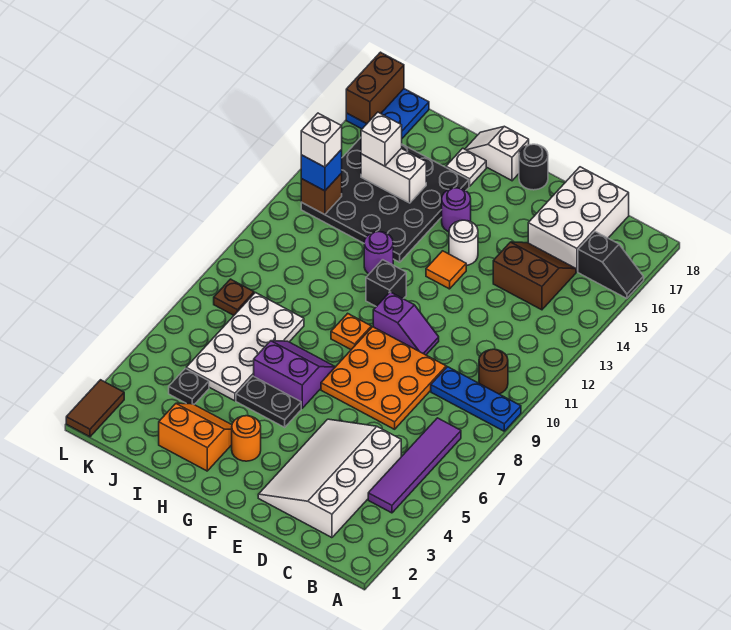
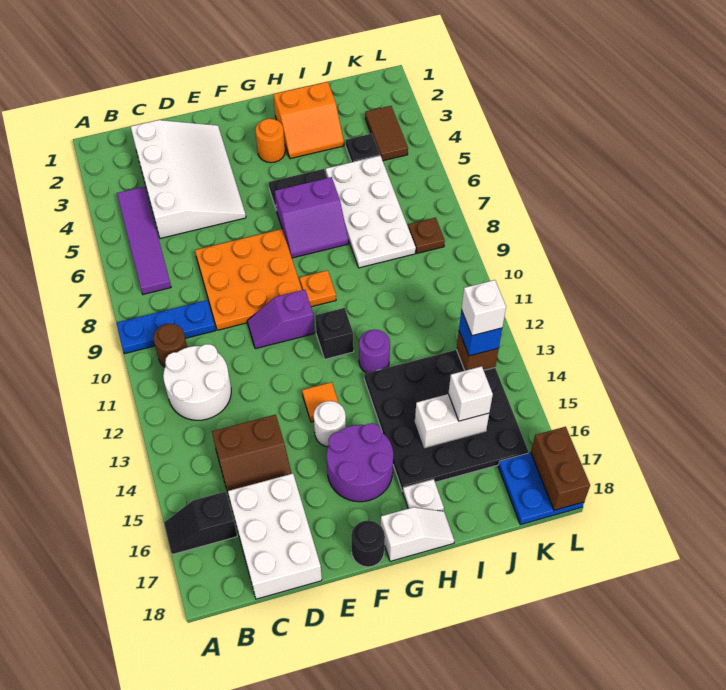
none -> white 2x2 round brick [163,344,231,420]
purple 1x1 round brick [442,188,471,232] -> purple 2x2 round brick [327,423,393,502]
brown 1x2 tile [66,380,124,437] -> brown 1x2 tile moved to [365,106,408,161]

